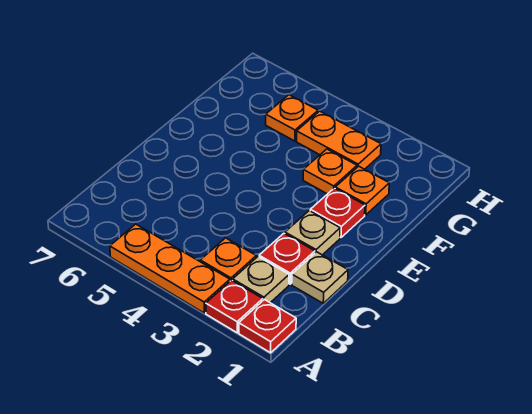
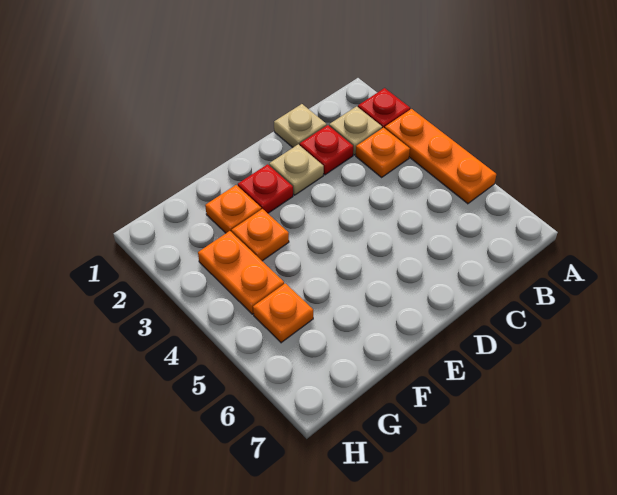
red 1x1 plate [239,300,296,353] -> none

